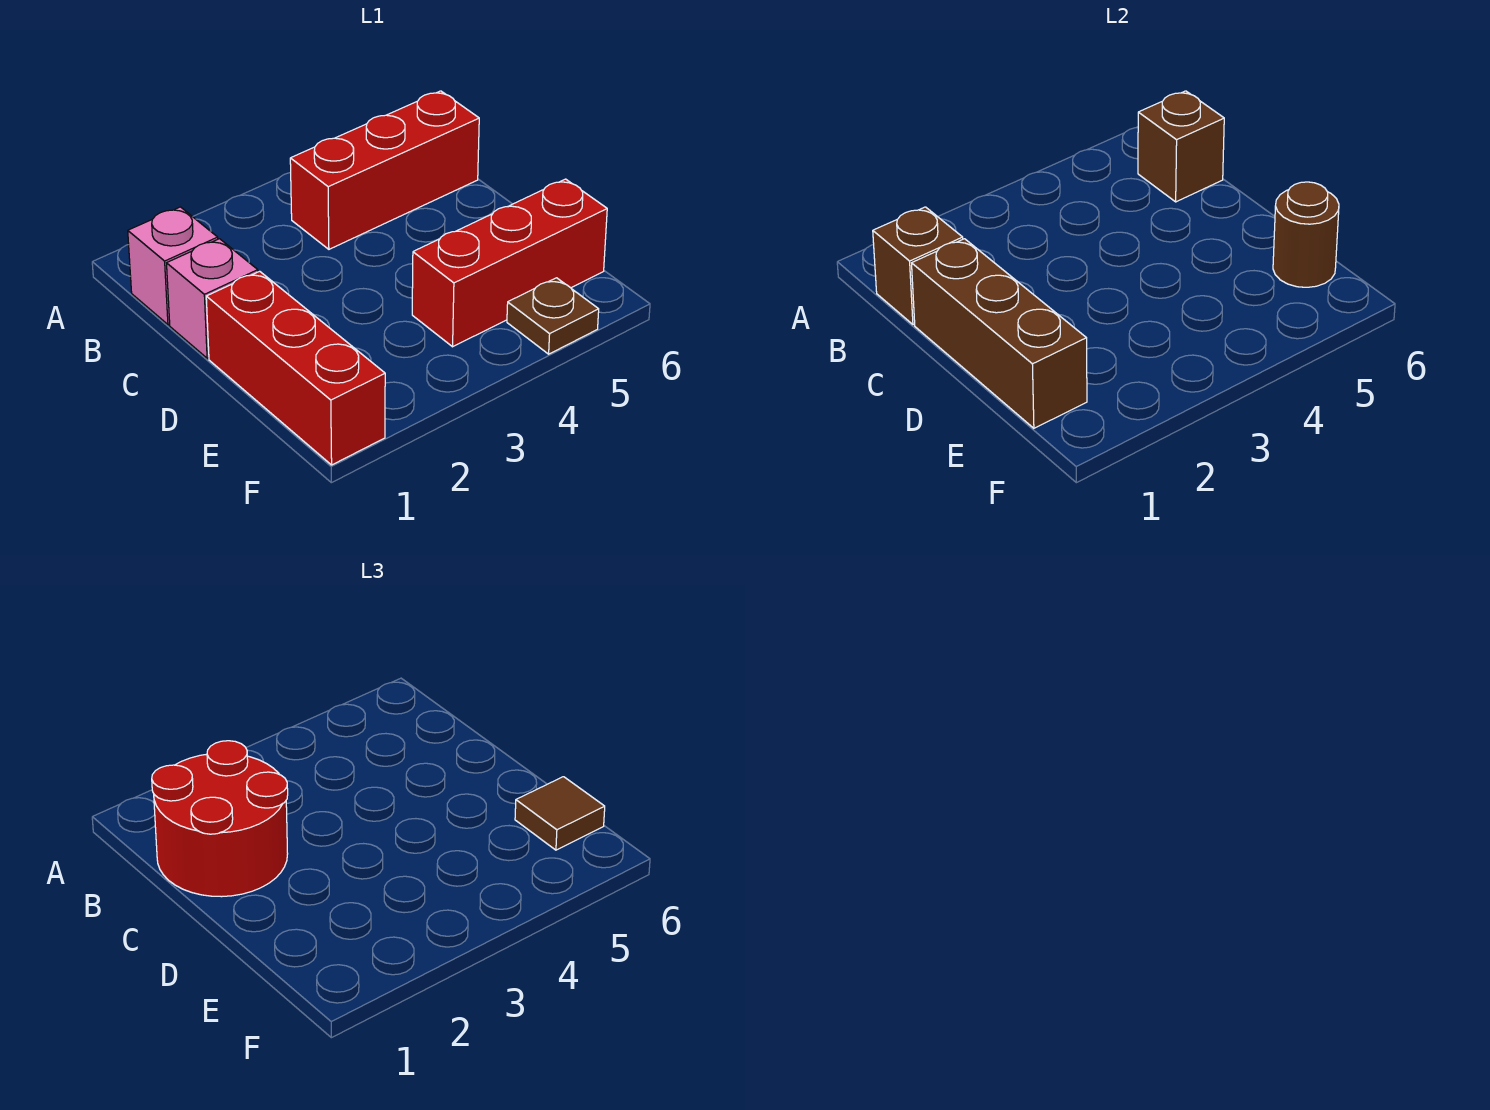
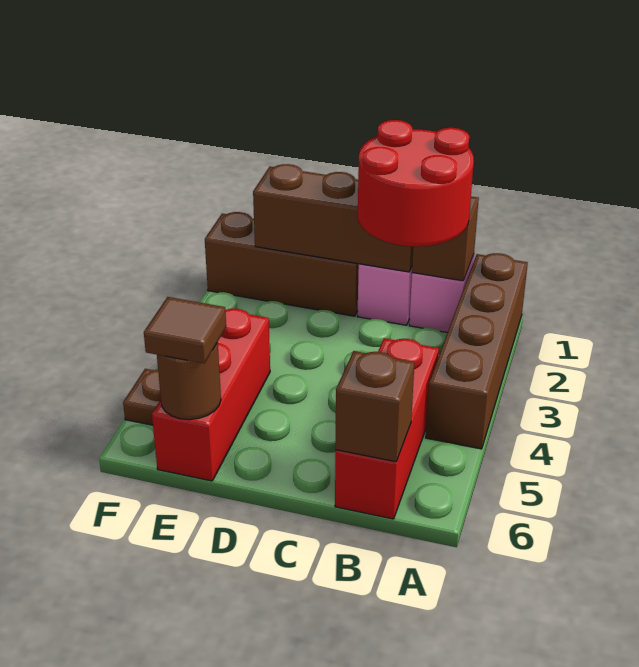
none -> brown 1x4 brick [426,253,528,449]
red 1x3 brick [206,271,385,465] -> brown 1x3 brick [205,212,359,316]

